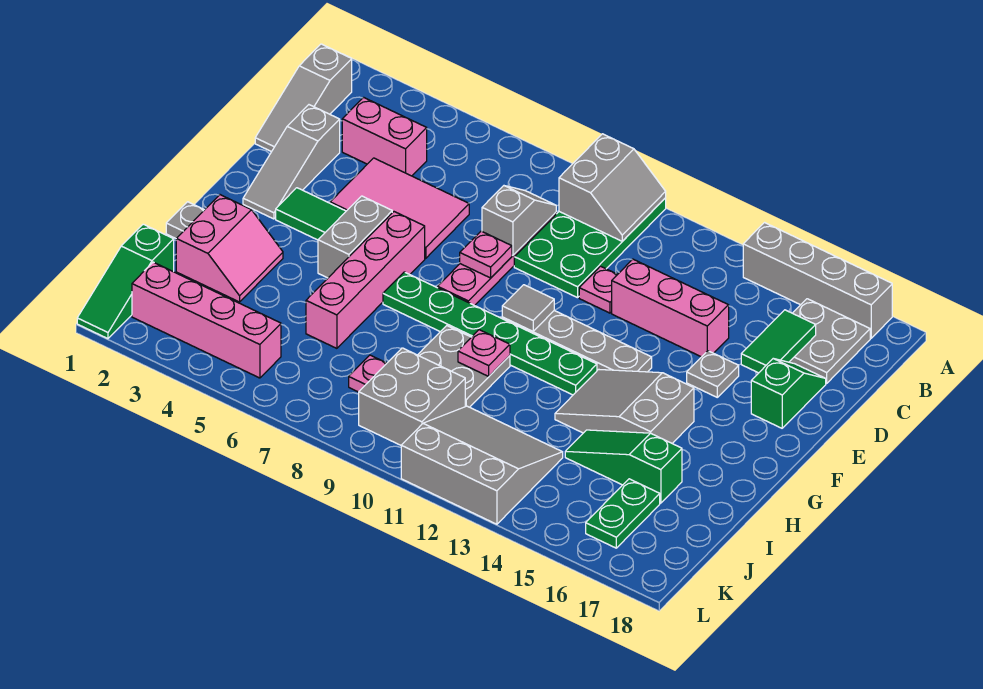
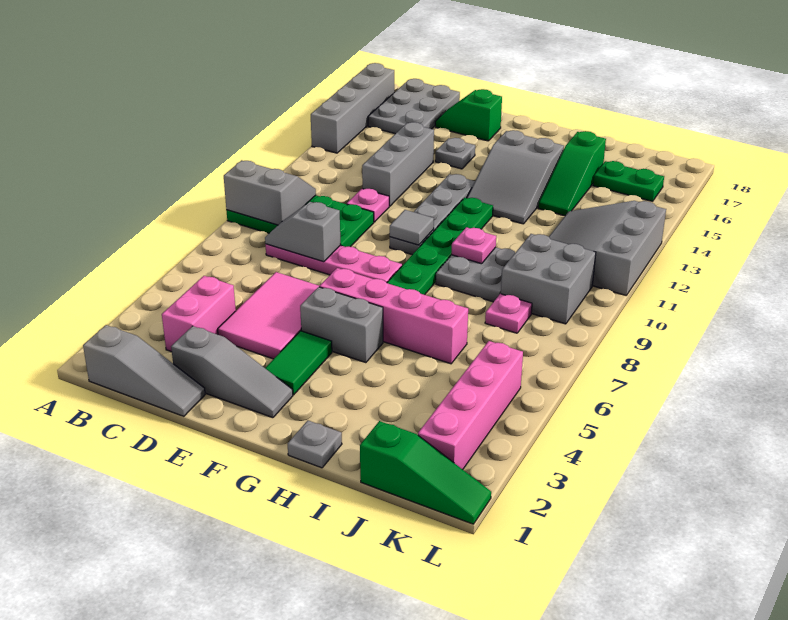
grey 2x2 plate [790,299,870,383] -> grey 2x3 plate [368,79,460,134]
green 1x2 tile [741,310,816,373] -> none
pink 1x3 brick [612,259,729,357] -> grey 1x3 brick [362,122,434,206]
pink 1x1 plate [460,231,512,278] -> none
pink 2x2 slope [176,195,283,302] -> none

